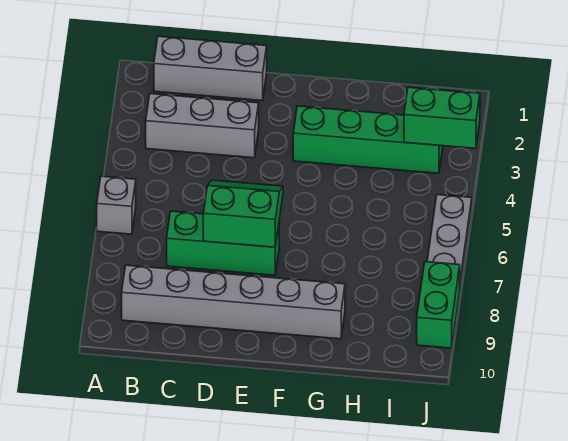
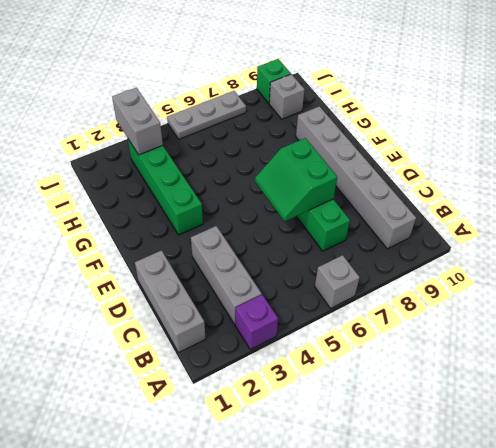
none -> purple 1x1 brick [235,295,278,349]
green 1x2 brick [404,87,480,148] -> grey 1x2 brick [112,88,163,155]
none -> grey 1x1 brick [269,74,305,119]
green 1x2 brick [417,262,460,348] -> green 1x1 brick [257,59,291,103]

